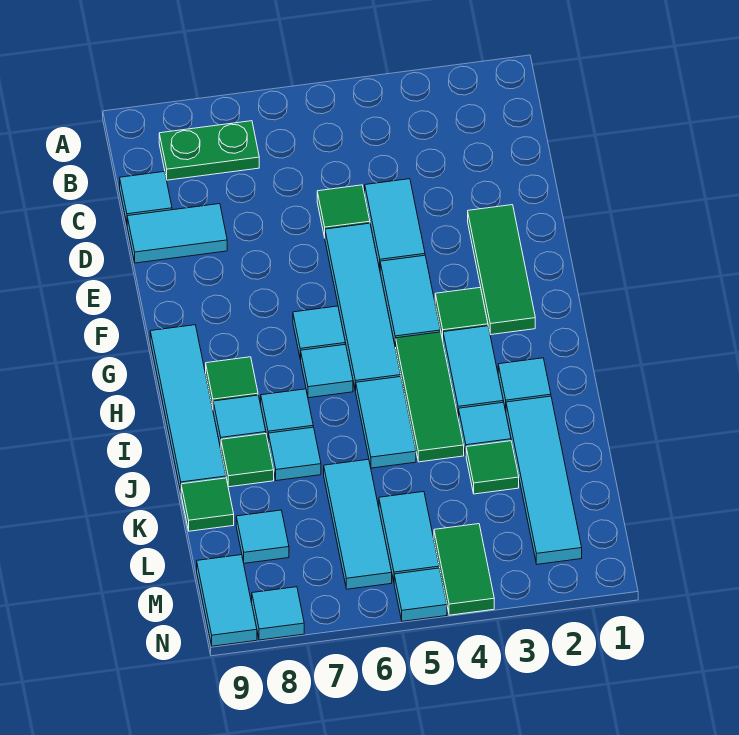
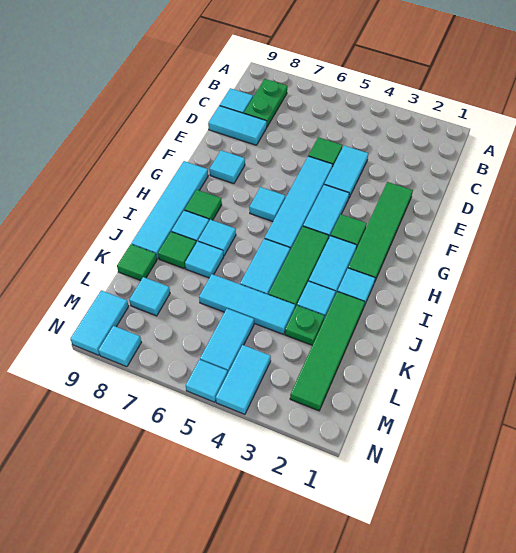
green 1x2 plate [159,121,259,180] -> green 1x2 plate turned to [244,79,287,126]
green 1x3 tile [468,205,535,335] -> green 1x4 tile [348,182,413,281]
cyan 1x1 tile [301,344,353,398] -> cyan 1x1 tile moved to [210,150,245,184]
cyan 1x4 tile [506,396,582,564] -> green 1x4 tile [290,292,365,411]
green 1x1 tile [466,441,519,494] -> green 1x1 plate [285,306,324,345]
cyan 1x3 tile [324,459,392,589] -> cyan 1x3 tile turned to [199,274,295,334]
green 1x2 tile [434,524,494,615] -> cyan 1x2 tile [216,345,271,414]

